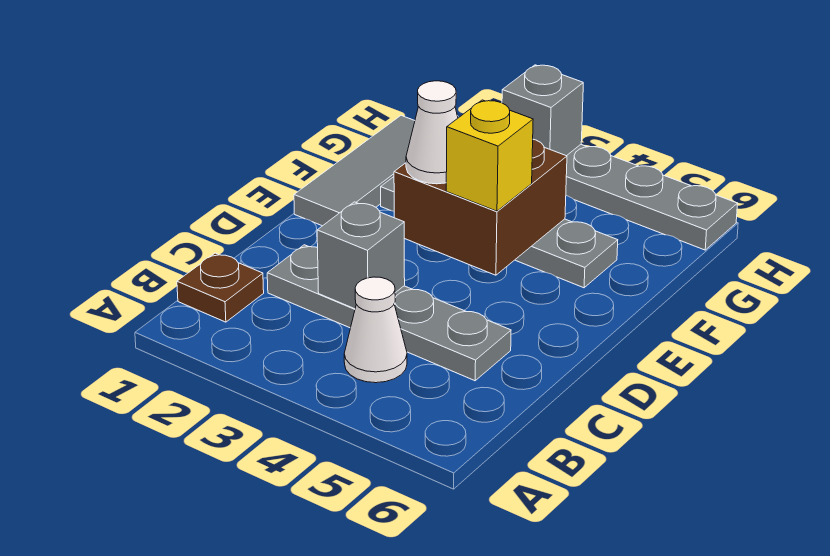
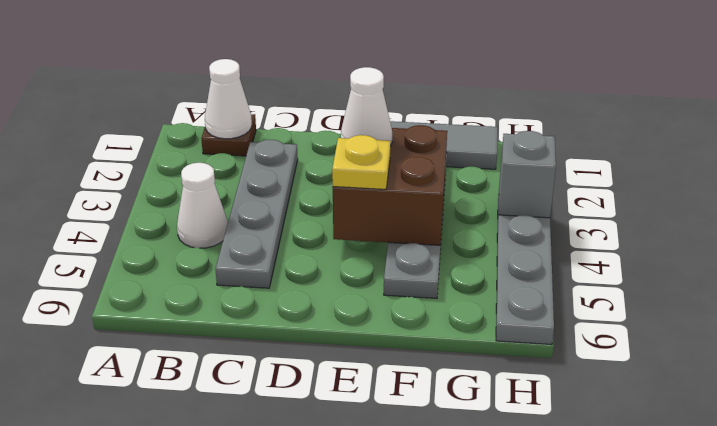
none -> white 1x1 cone [205,59,252,139]
grey 1x1 brick [317,202,405,309] -> none
yellow 1x1 brick [446,100,533,211] -> yellow 1x1 plate [332,135,391,189]

